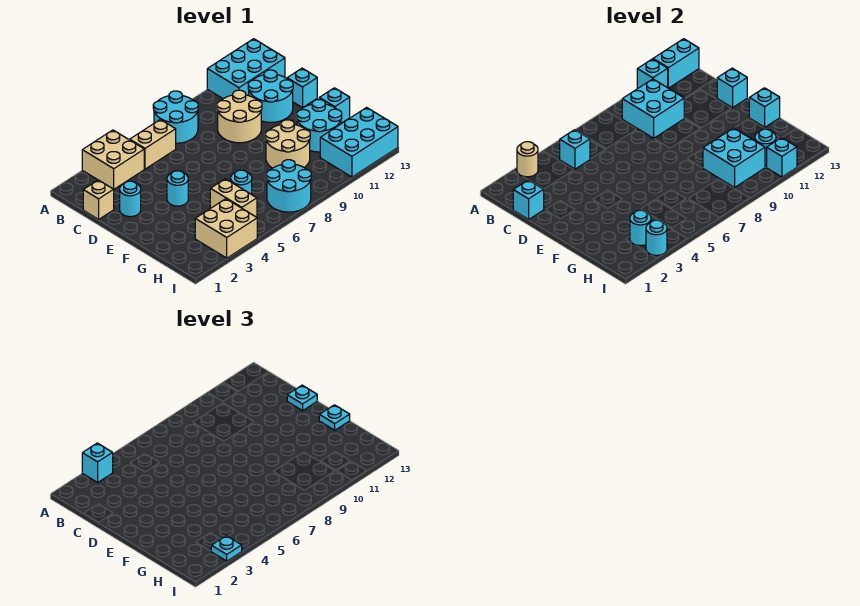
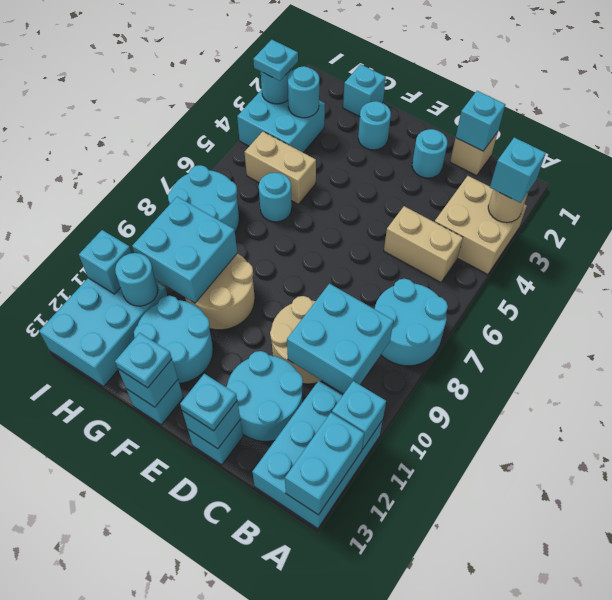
tan 1x2 brick [130,120,176,169] -> tan 1x2 brick turned to [384,206,463,282]
cyan 1x1 brick [560,130,590,169] -> cyan 1x1 brick moved to [343,64,386,117]
cyan 1x1 round brick [167,171,188,206] -> cyan 1x1 round brick moved to [358,101,391,150]
tan 2x2 brick [195,199,257,258] -> cyan 2x2 brick [237,90,325,153]

